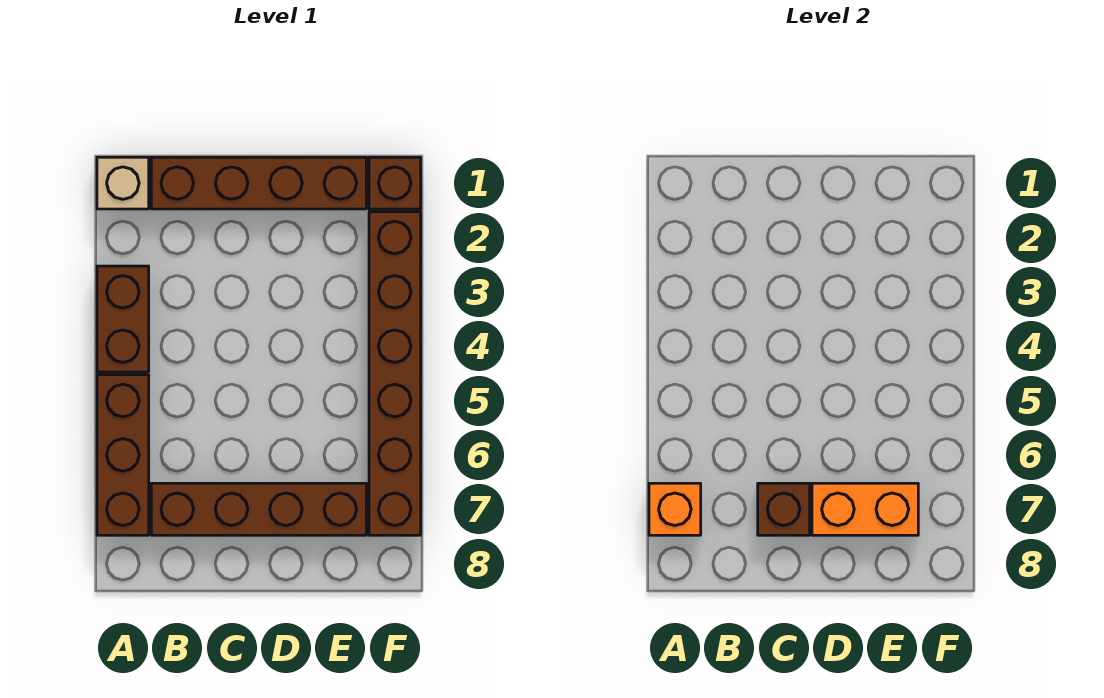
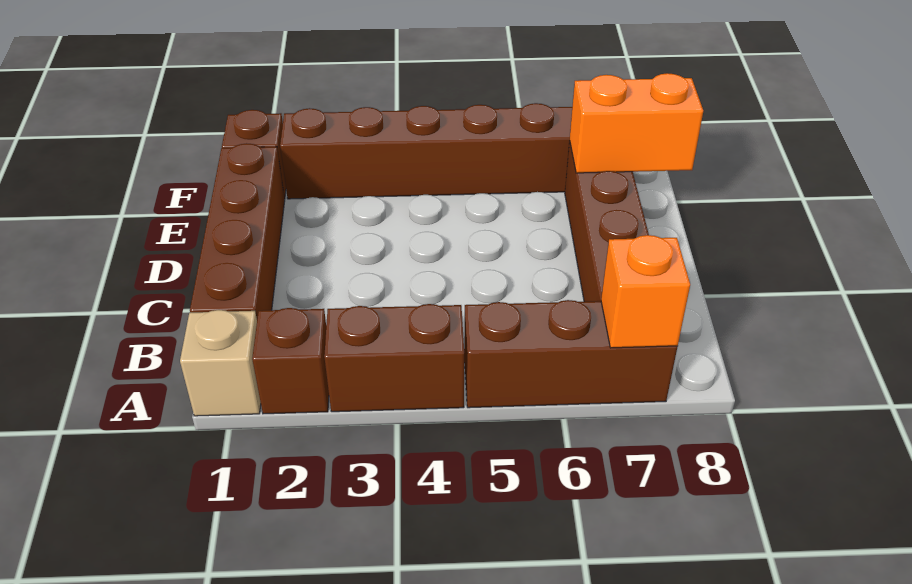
brown 1x1 brick [758,483,810,535] -> brown 1x1 brick moved to [252,308,329,414]
orange 1x2 brick [812,483,918,535] -> orange 1x2 brick turned to [570,73,703,173]

